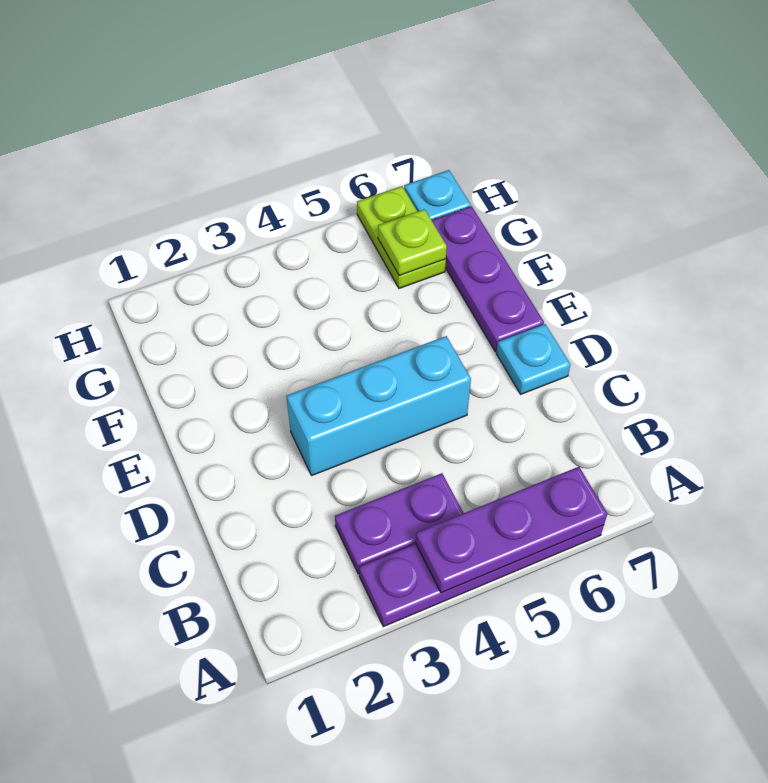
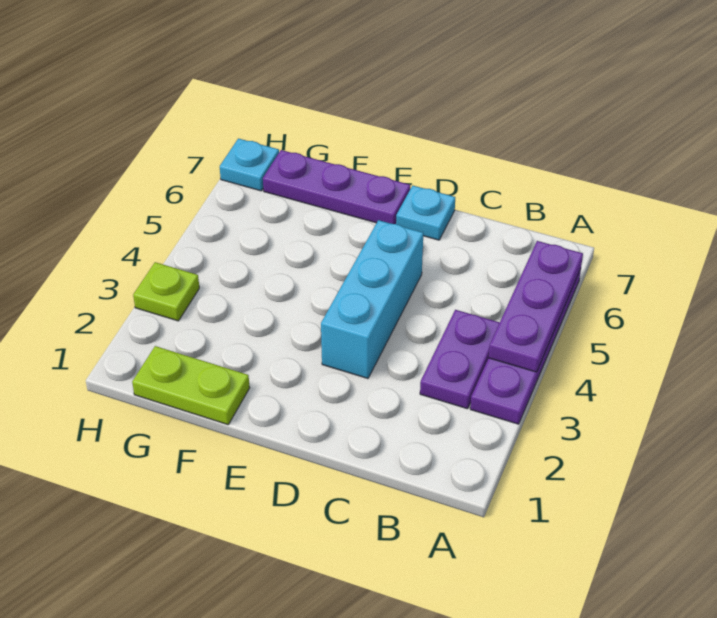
lime 1x2 plate [357,186,446,288] -> lime 1x2 plate moved to [132,346,250,425]
lime 1x1 plate [378,209,447,276] -> lime 1x1 plate moved to [133,262,199,321]

